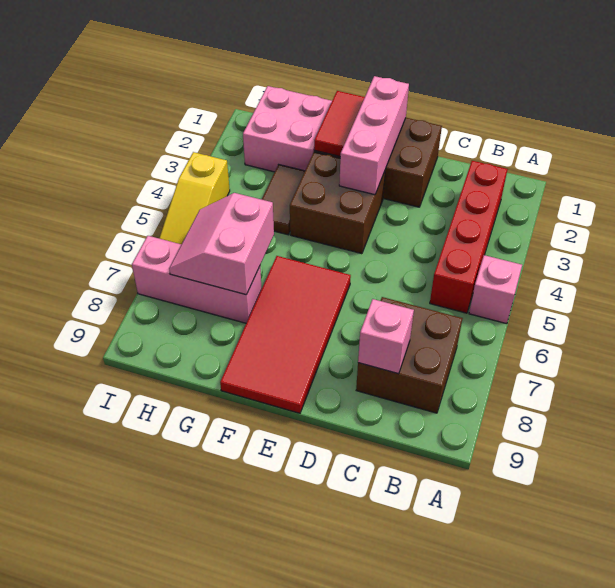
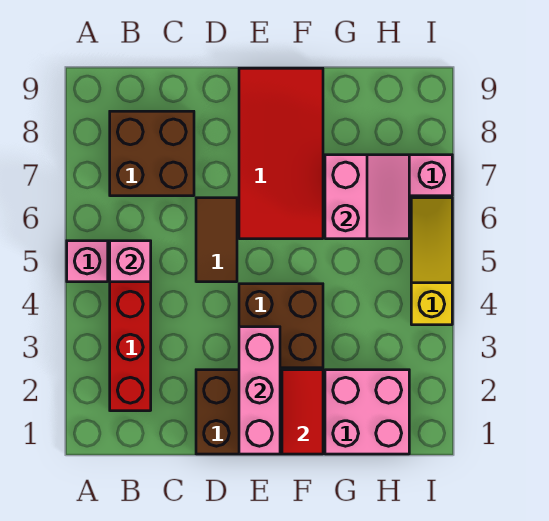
pink 1x1 brick [358,299,414,374] -> pink 1x1 brick moved to [110,241,151,282]
brown 1x2 tile [262,165,305,235] -> brown 1x2 tile moved to [196,198,237,282]

